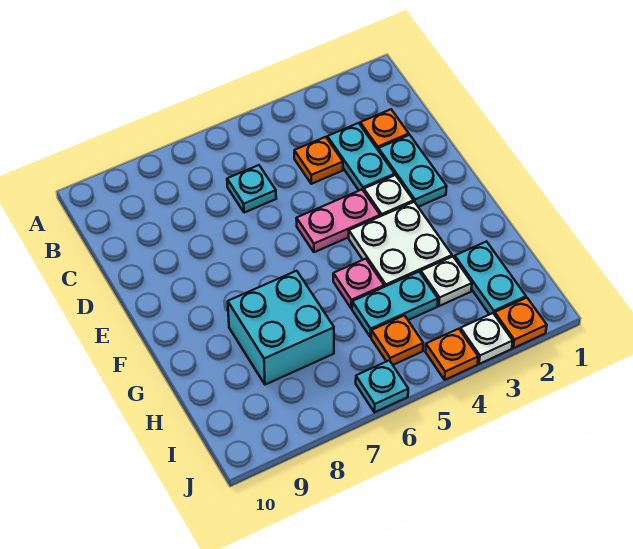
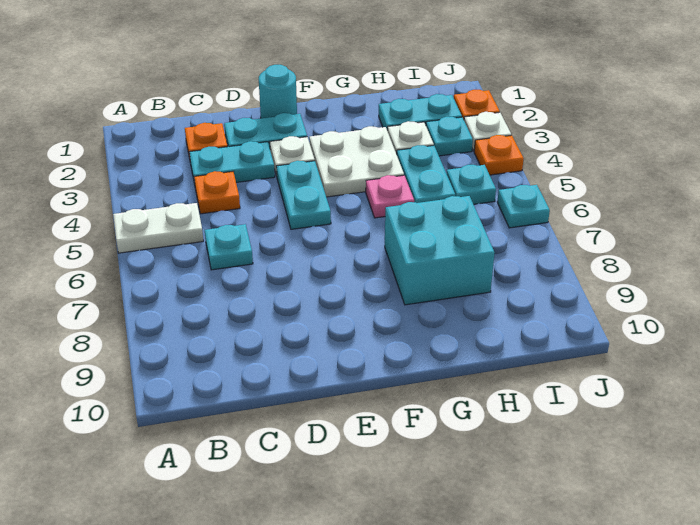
none -> white 1x2 plate [113,203,203,253]
none -> cyan 1x1 round brick [259,65,297,118]
pink 1x2 plate [296,190,380,252] -> cyan 1x2 plate [276,161,331,229]
none -> cyan 1x1 plate [426,117,473,156]
orange 1x1 plate [371,315,423,365] -> cyan 1x1 plate [447,165,496,204]

